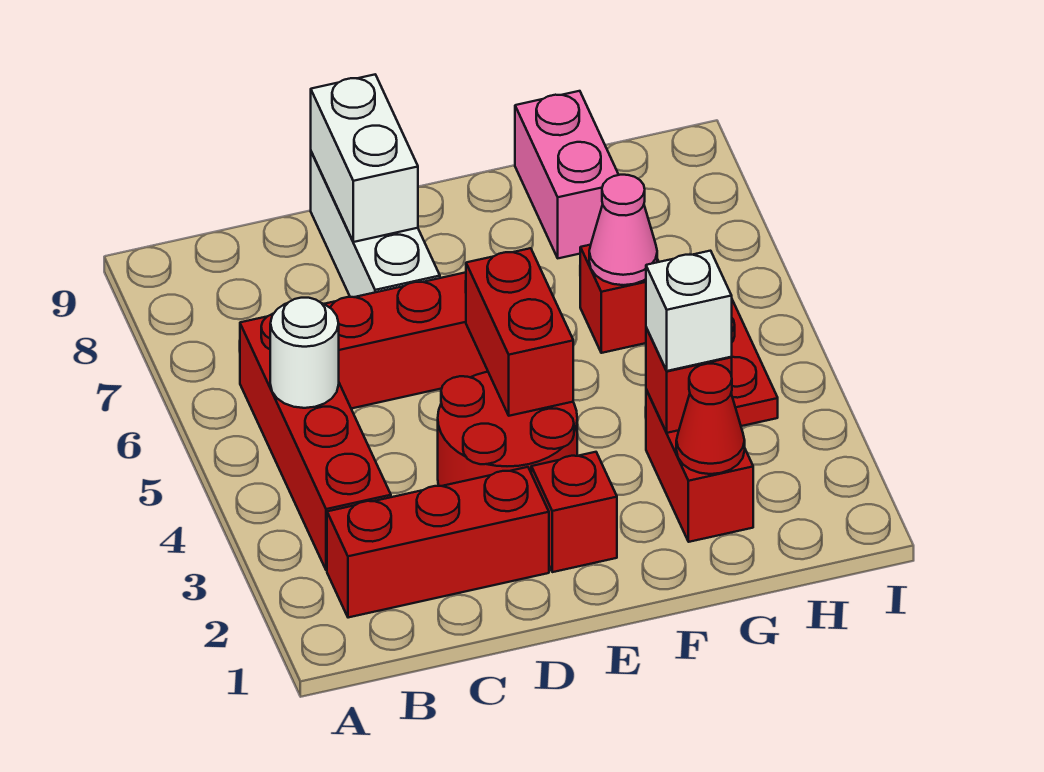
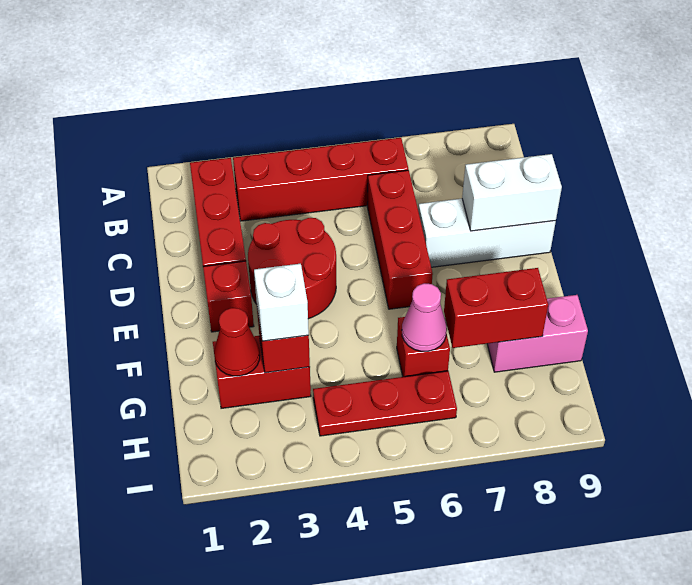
white 1x1 round brick [270,298,339,408] -> none
red 1x2 brick [466,248,573,416] -> red 1x2 brick moved to [444,268,548,348]

